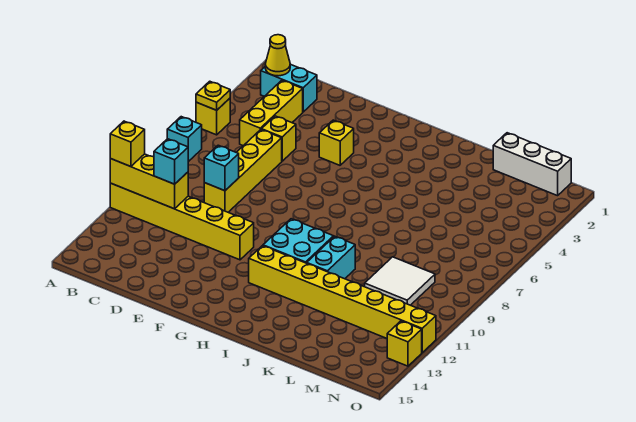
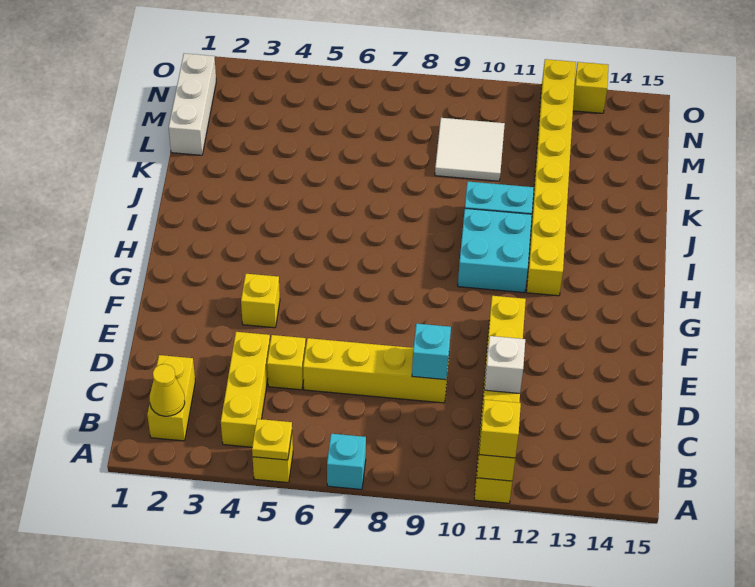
cyan 1x2 brick [261,64,317,112] -> yellow 1x2 brick [147,355,195,441]
yellow 1x3 brick [240,80,303,146] -> yellow 1x3 brick turned to [221,332,270,447]
cyan 1x1 brick [154,139,188,184] -> white 1x1 brick [485,336,525,393]

